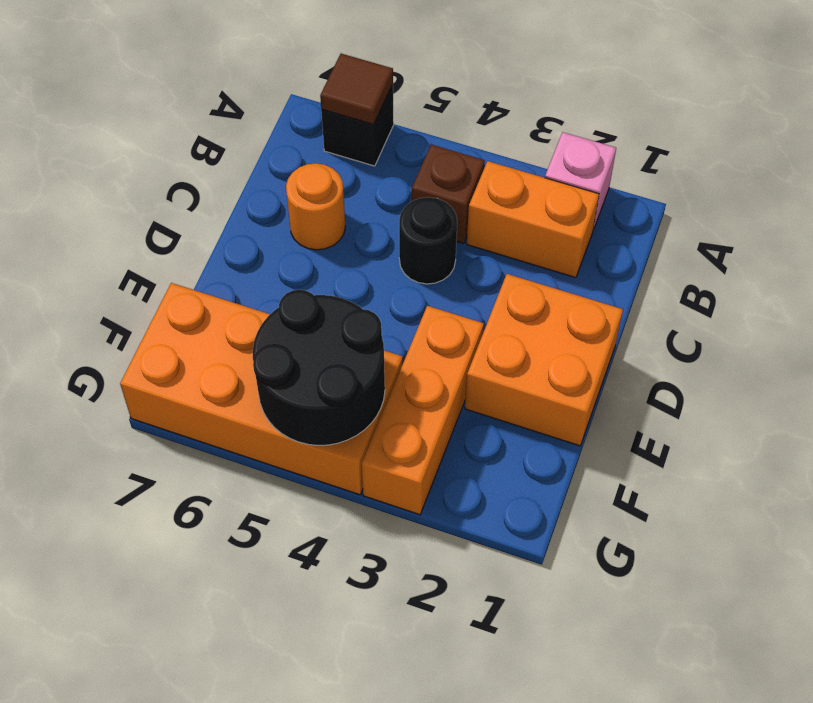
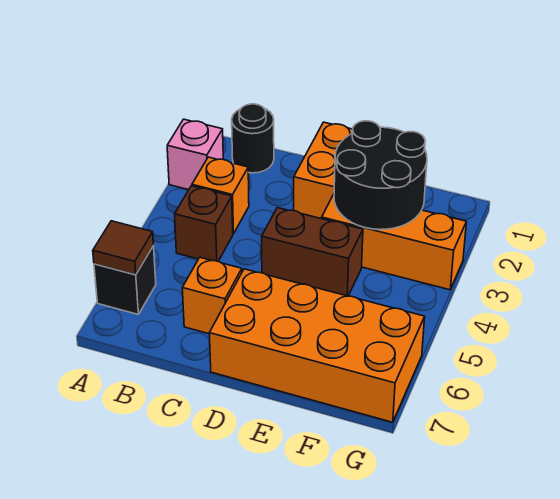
orange 1x2 brick [467,161,599,278] -> orange 1x1 brick [192,157,249,234]
black 1x1 round brick [399,197,457,284] -> black 1x1 round brick moved to [232,104,274,173]
orange 1x1 round brick [286,163,345,250] -> orange 1x1 brick [182,258,242,334]
none -> brown 1x2 brick [262,208,363,296]
orange 2x4 brick [120,283,403,495] -> orange 2x4 brick turned to [209,269,425,422]
black 2x2 round brick [253,290,385,445] -> black 2x2 round brick moved to [334,121,427,230]

